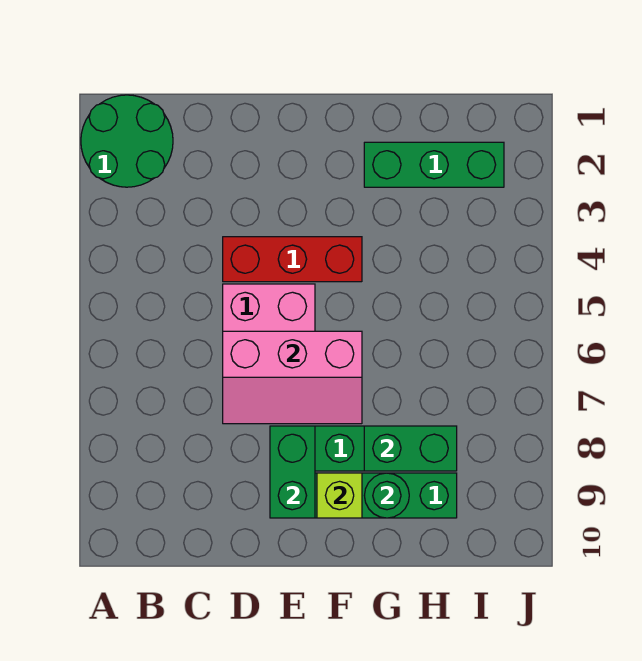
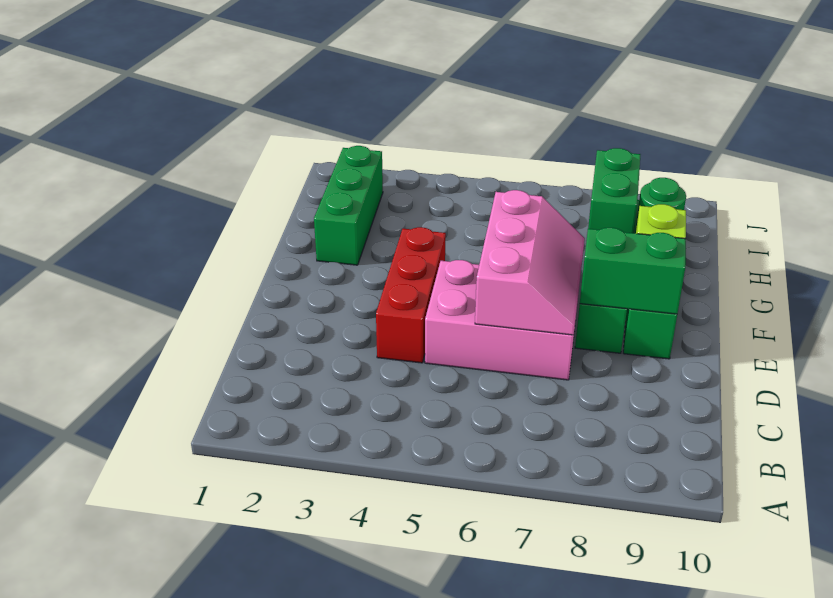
green 2x2 round brick [81,95,173,187] -> none

